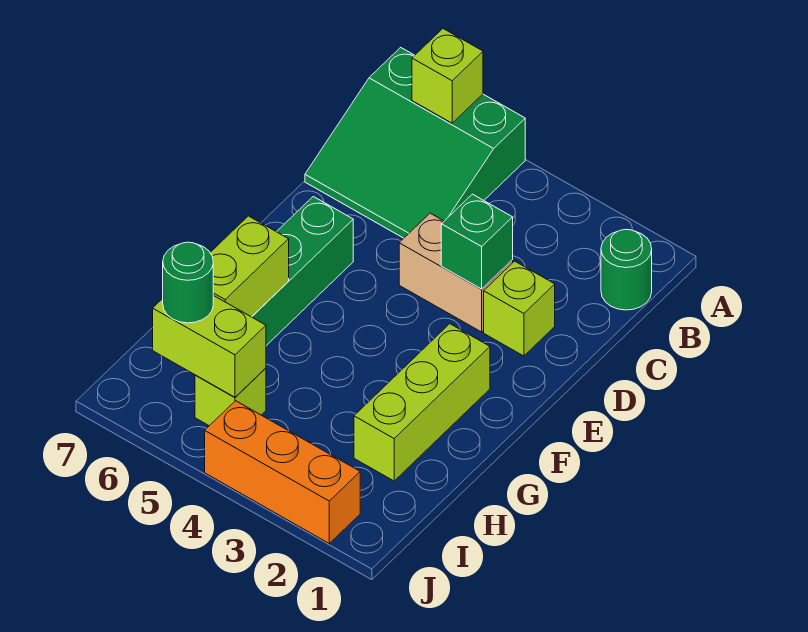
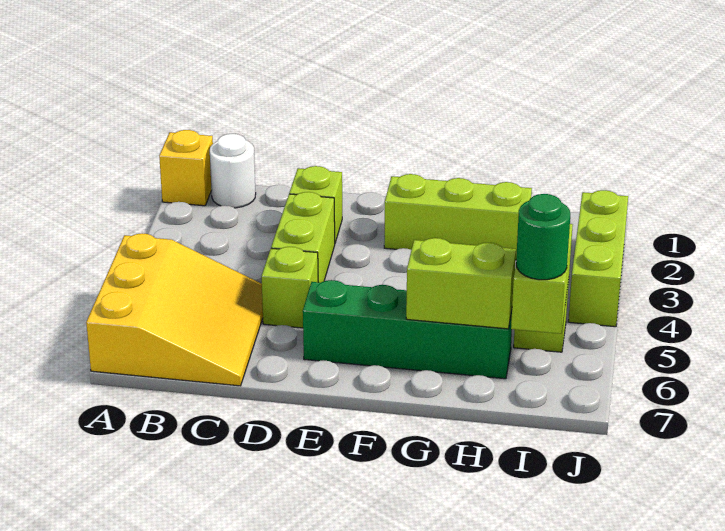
none -> yellow 1x1 brick [159,130,213,206]
green 3x3 slope [305,47,525,238] -> yellow 3x3 slope [86,233,263,386]
lime 1x1 brick [412,29,483,123] -> lime 1x1 brick moved to [262,247,318,328]
green 1x1 round brick [601,229,652,310] -> white 1x1 round brick [210,134,256,208]
tan 1x2 brick [399,213,513,332] -> lime 1x2 brick [271,192,335,283]
green 1x1 brick [441,194,513,289] -> none
orange 1x3 brick [205,401,360,543] -> lime 1x3 brick [568,190,628,327]

